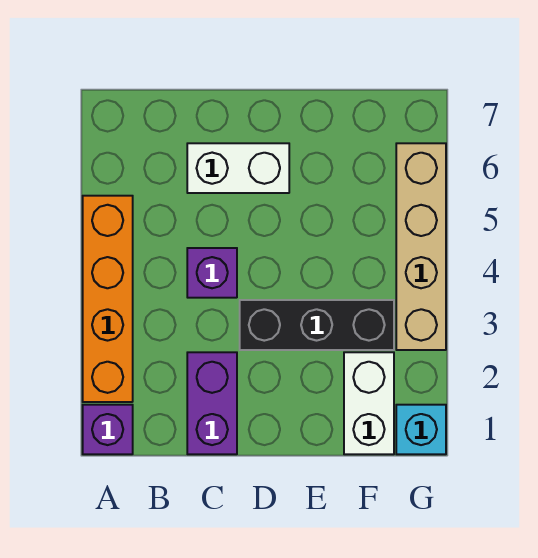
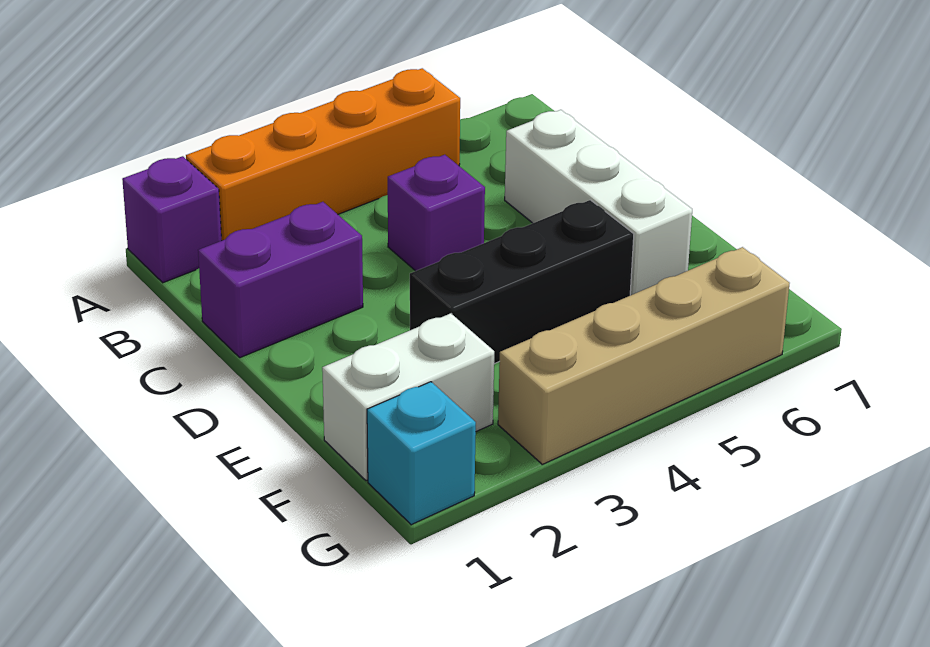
white 1x2 brick [187,143,289,193] -> white 1x3 brick [505,110,692,295]
black 1x3 brick [240,300,394,350] -> black 1x3 brick turned to [410,200,634,364]

